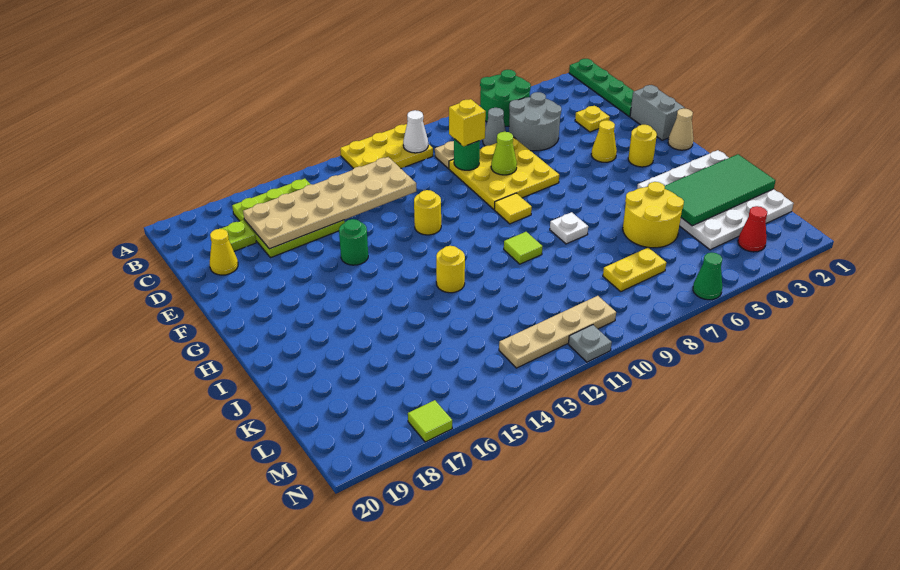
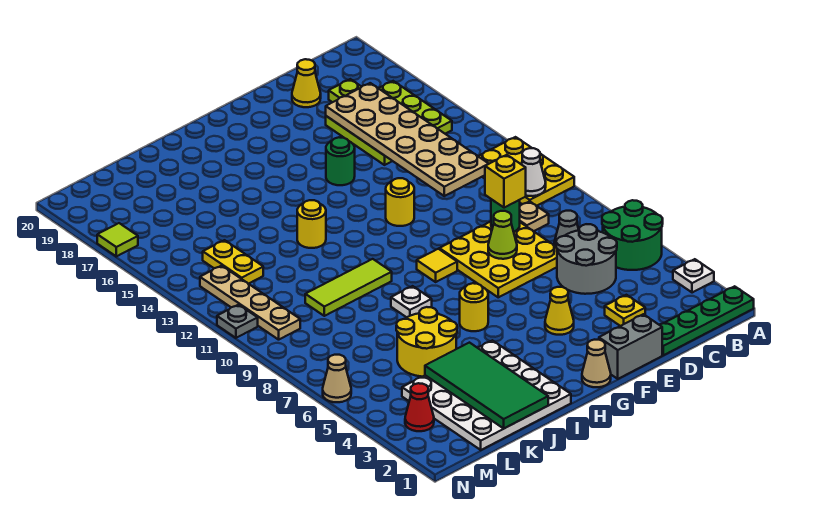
none -> white 1x1 plate [673,259,714,293]
yellow 1x1 round brick [628,125,657,167] -> yellow 1x1 round brick moved to [460,283,488,331]
lime 1x1 tile [504,232,543,264] -> lime 1x3 tile [305,259,392,316]
yellow 1x2 plate [603,247,666,291] -> yellow 1x2 plate moved to [203,240,263,284]
green 1x1 cone [693,252,722,300] -> tan 1x1 cone [323,355,351,402]

